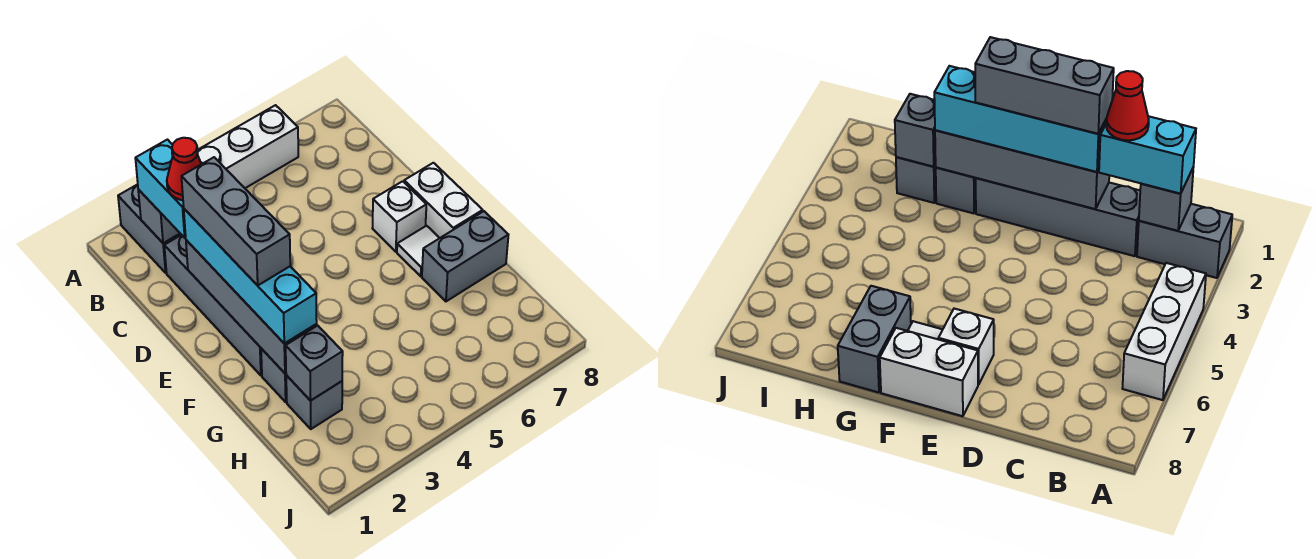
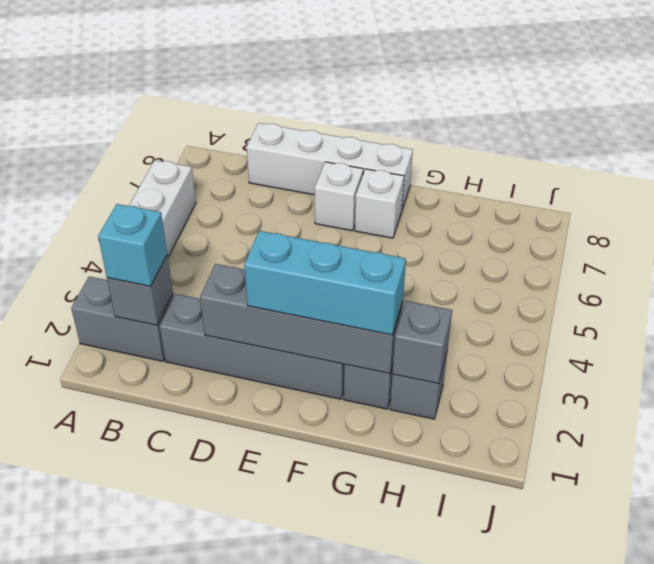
cyan 1x2 brick [135,140,186,238] -> cyan 1x1 brick [98,204,167,286]
red 1x1 cone [167,138,201,200] -> none
cyan 1x4 brick [184,209,317,344] -> cyan 1x3 brick [244,231,406,335]
grey 1x3 brick [181,157,290,285] -> none
white 1x2 brick [404,163,483,238] -> white 1x4 brick [247,123,413,209]
white 1x1 tile [397,226,439,276] -> white 1x1 brick [355,169,404,238]
grey 1x2 brick [422,211,508,301] -> none

